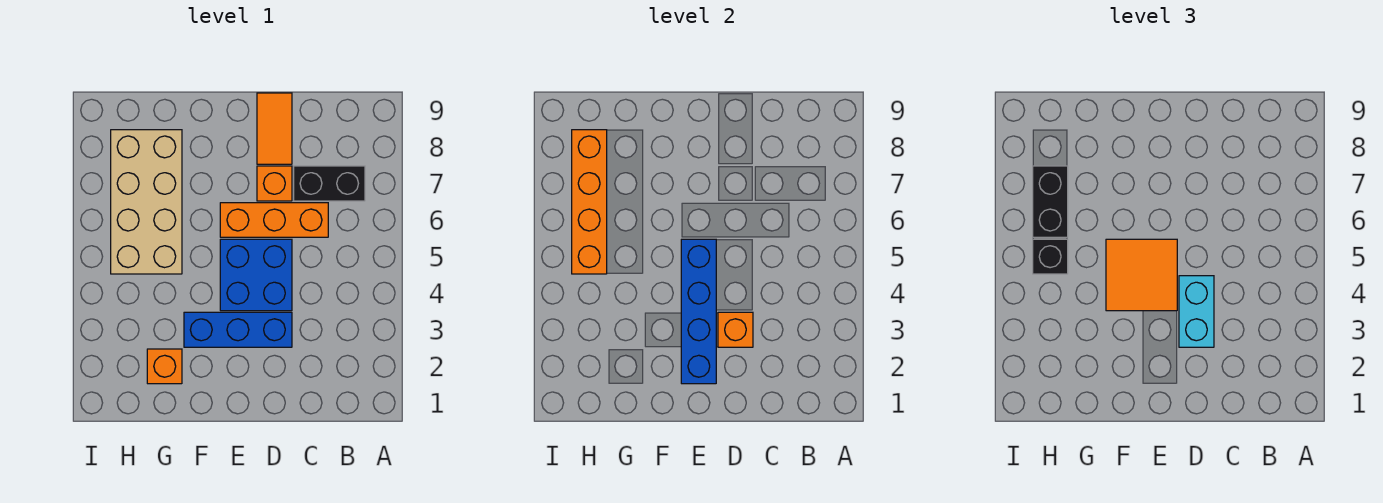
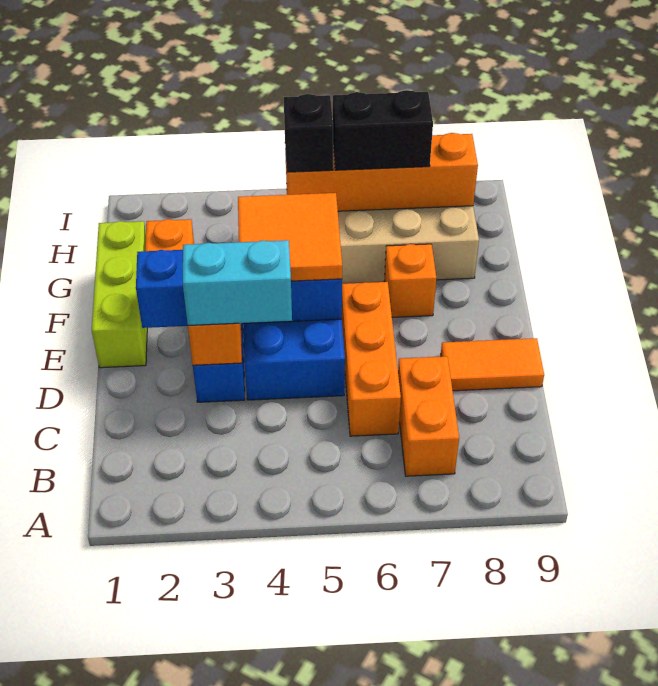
black 1x2 brick [294,166,365,201] -> orange 1x2 brick [398,356,459,476]
orange 1x1 brick [257,166,292,201] -> orange 1x1 brick moved to [384,244,436,317]
none -> lime 1x3 brick [92,221,147,368]

